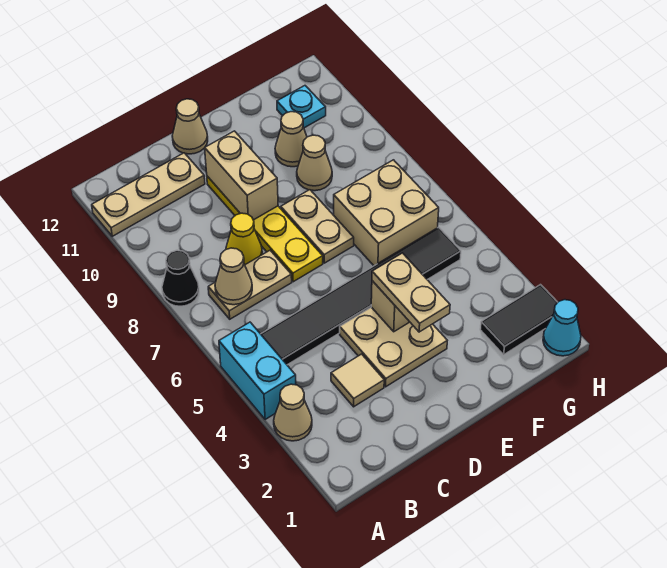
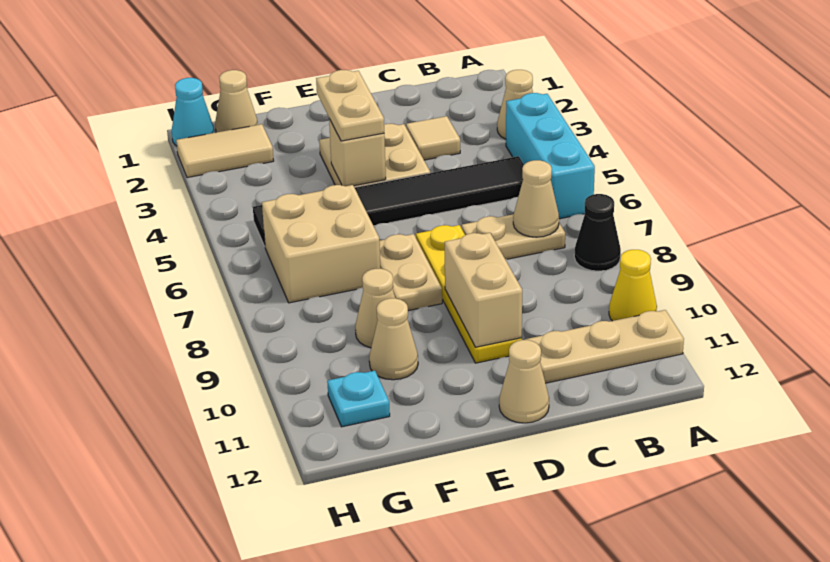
cyan 1x2 brick [219,322,296,420] -> cyan 1x3 brick [506,93,595,219]
yellow 1x1 cone [226,213,262,265] -> yellow 1x1 cone moved to [609,250,657,321]
none -> tan 1x1 cone [215,70,258,132]
black 1x2 tile [480,285,558,355] -> tan 1x2 tile [176,124,274,178]

